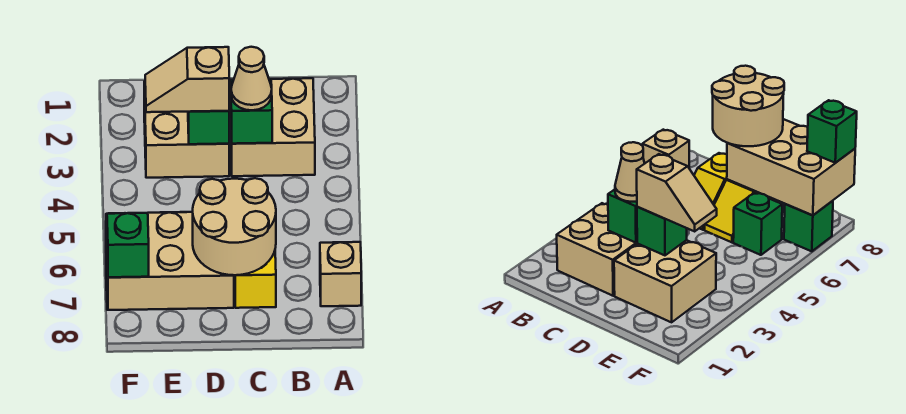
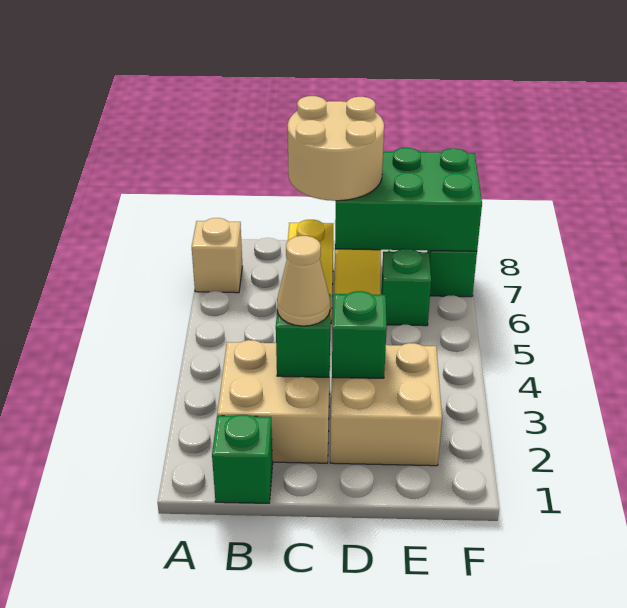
tan 1x2 slope [145,47,229,112] -> none
tan 2x3 brick [106,212,234,310] -> green 2x3 brick [335,148,482,251]
green 1x1 brick [107,213,149,277] -> green 1x1 brick moved to [212,415,273,503]

